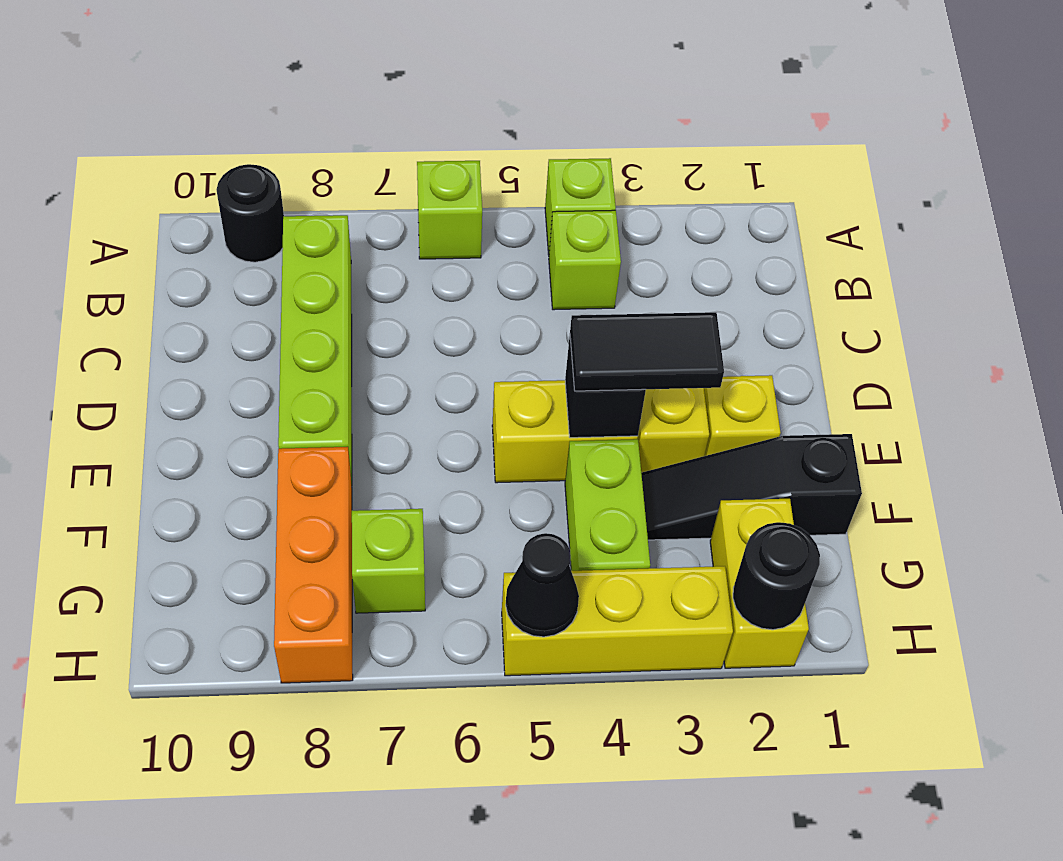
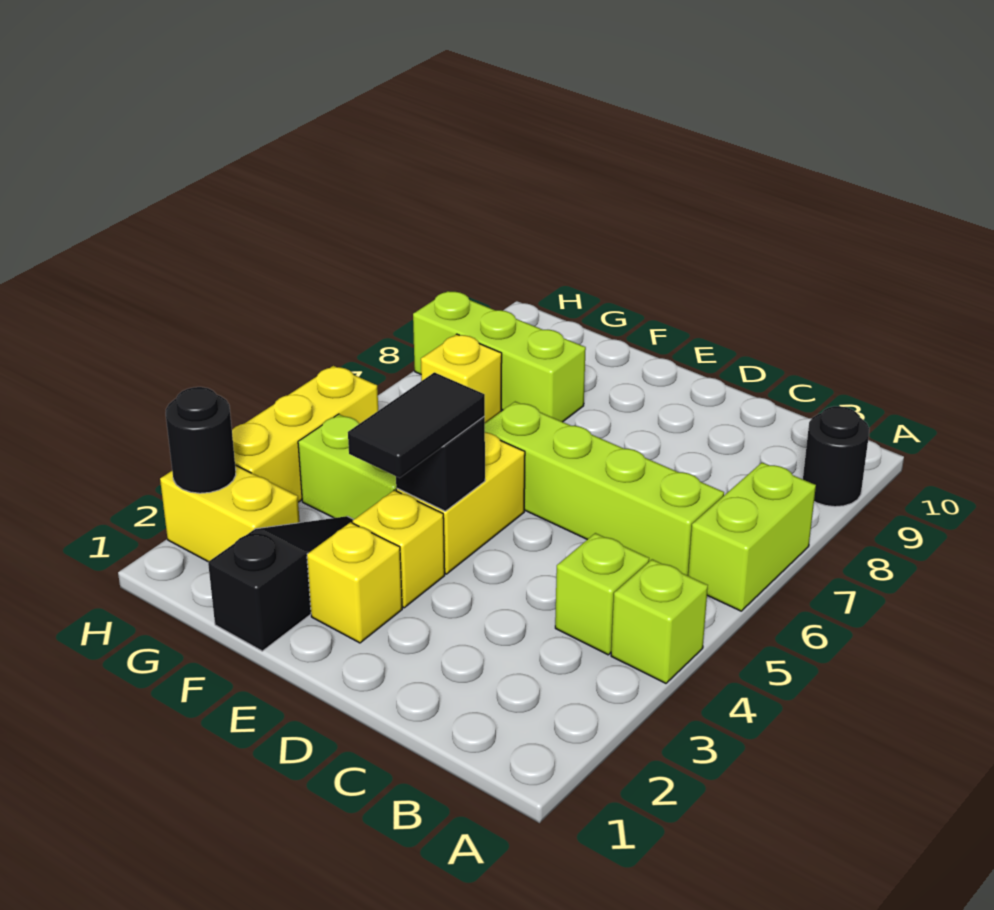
lime 1x1 brick [417,161,482,259] -> lime 1x2 brick [688,463,816,611]
lime 1x4 brick [278,215,352,484] -> lime 1x4 brick moved to [485,402,724,576]
orange 1x3 brick [274,447,353,683] -> lime 1x3 brick [413,291,586,422]
lime 1x1 brick [352,509,425,613] -> yellow 1x1 brick [421,334,502,423]
black 1x1 cone [506,533,579,637] -> none

